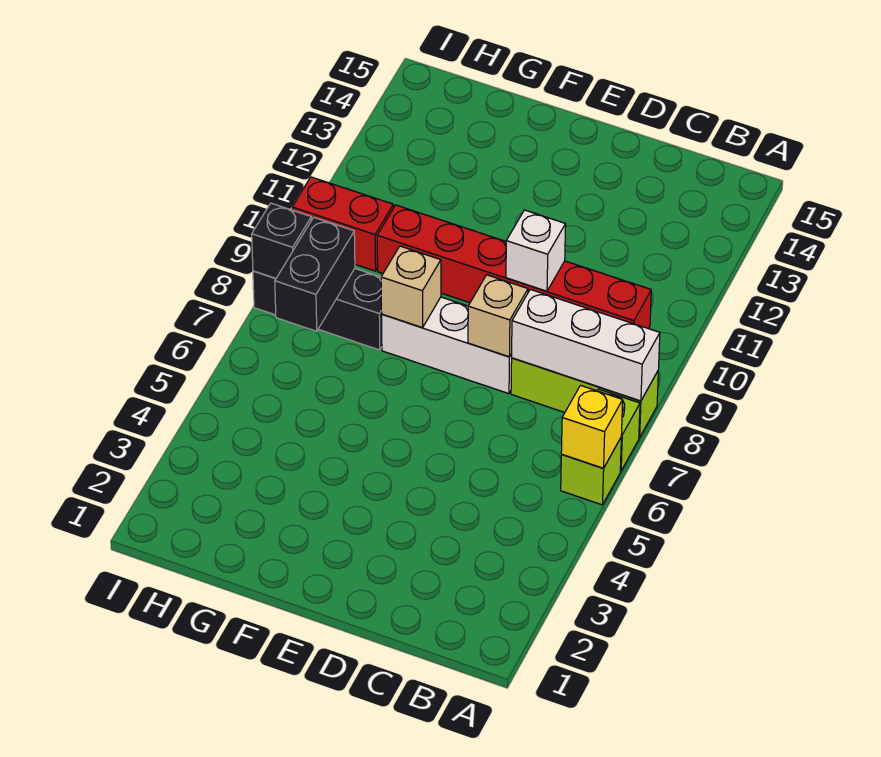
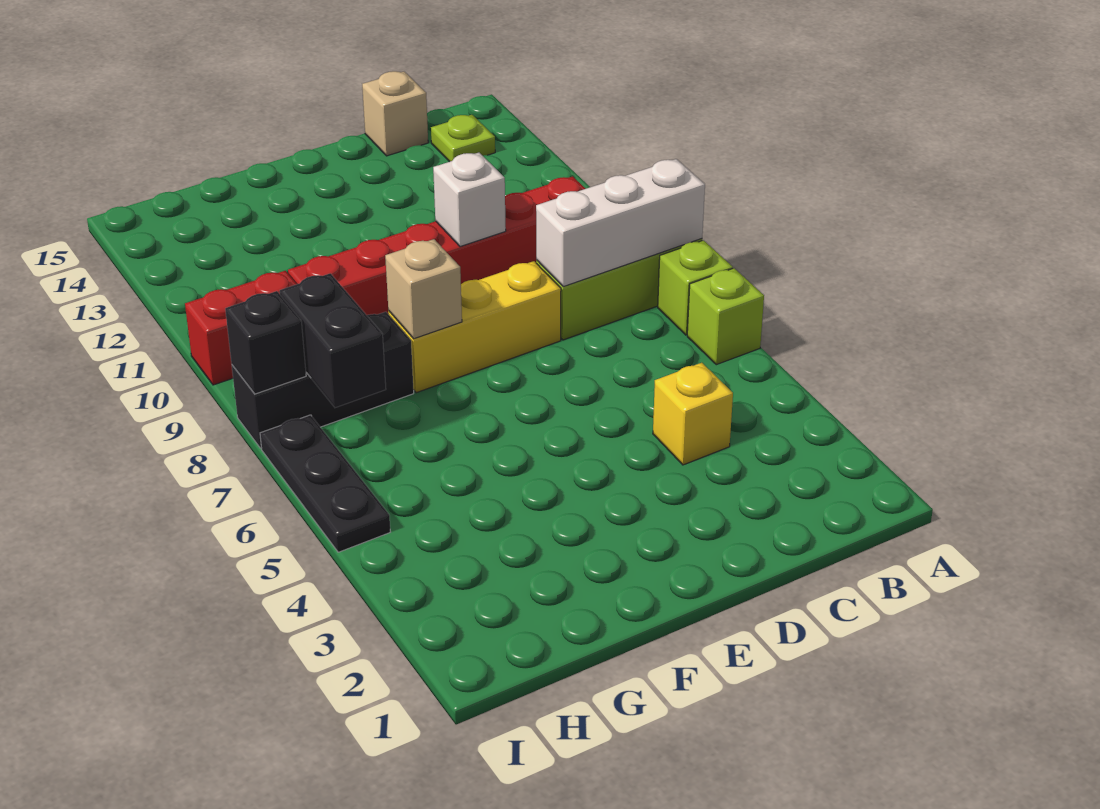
yellow 1x1 brick [561,385,623,468] -> yellow 1x1 brick moved to [653,363,733,465]
none -> lime 1x1 plate [431,115,495,162]
white 1x3 brick [382,297,512,394] -> yellow 1x3 brick [388,261,561,393]
tan 1x1 brick [468,275,528,357] -> tan 1x1 brick moved to [362,71,428,156]
none -> black 1x3 plate [260,415,390,552]

